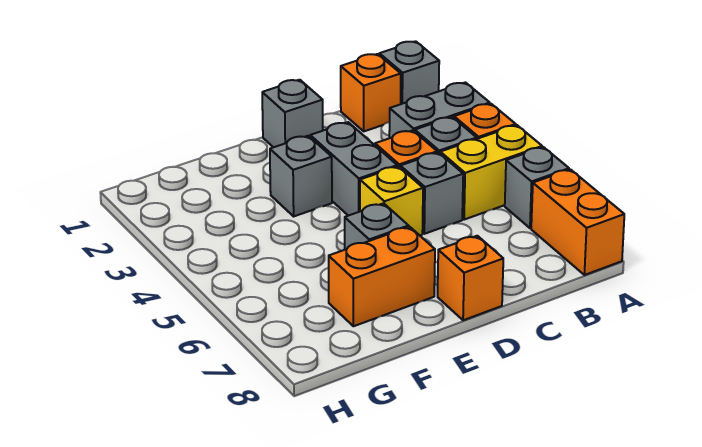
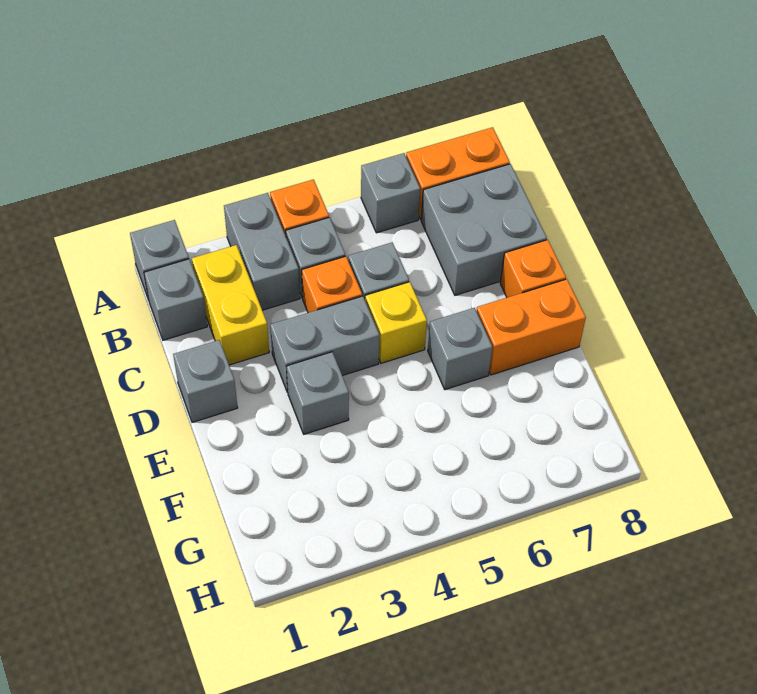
yellow 1x2 brick [440,125,542,220] -> yellow 1x2 brick moved to [192,245,269,365]
orange 1x1 brick [341,54,401,131] -> grey 1x1 brick [144,259,207,340]
none -> grey 2x2 brick [421,164,547,295]
orange 1x2 brick [329,227,435,326] -> orange 1x2 brick turned to [476,279,586,375]

